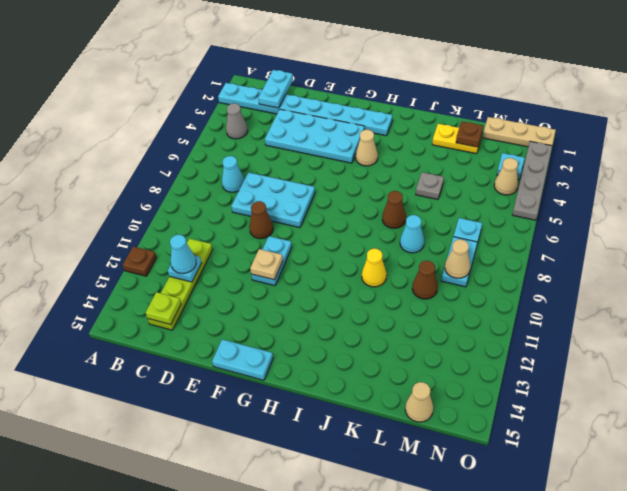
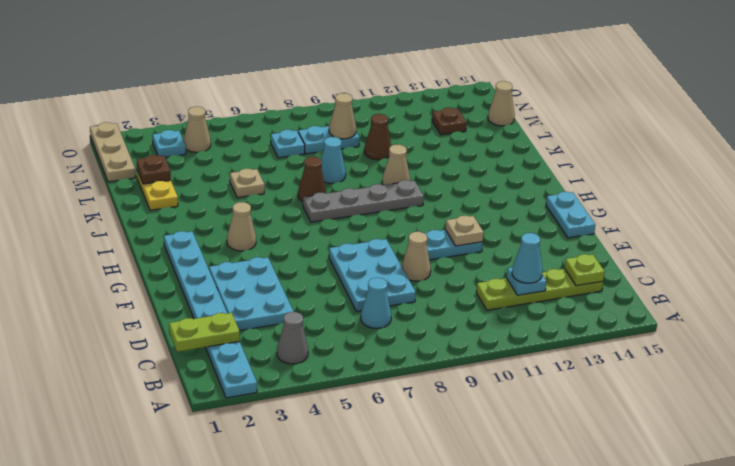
brown 1x1 plate [123,247,157,276] -> brown 1x1 plate moved to [432,108,467,135]
cyan 1x2 plate [258,70,293,108] -> lime 1x2 plate [169,313,240,352]
cyan 2x4 plate [265,109,364,163] -> cyan 2x3 plate [209,257,294,331]
brown 1x1 cone [249,201,273,239] -> tan 1x1 cone [402,232,431,281]
yellow 1x1 cone [362,249,387,287] -> tan 1x1 cone [382,145,410,185]
grey 1x1 plate [416,172,444,199] -> tan 1x1 plate [230,169,265,198]
grey 1x4 plate [512,141,552,220] -> grey 1x4 plate moved to [303,180,424,222]

